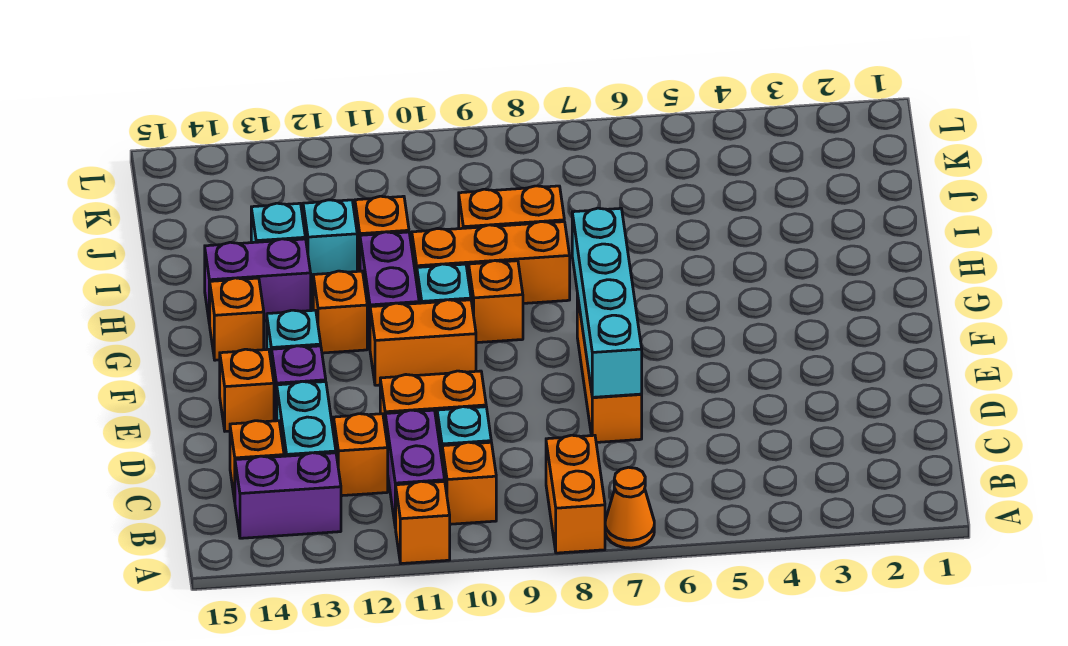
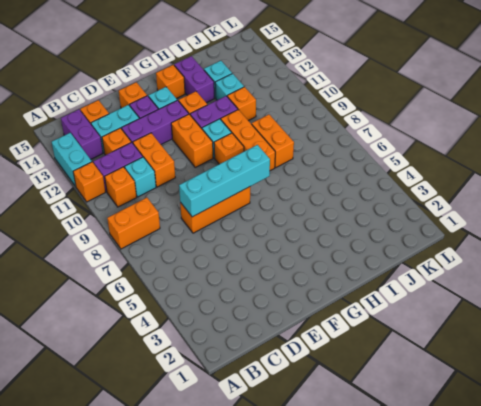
orange 1x1 cone [605,467,654,548] -> none
none -> cyan 1x2 brick [52,133,92,187]
none -> purple 1x3 brick [122,100,189,144]

